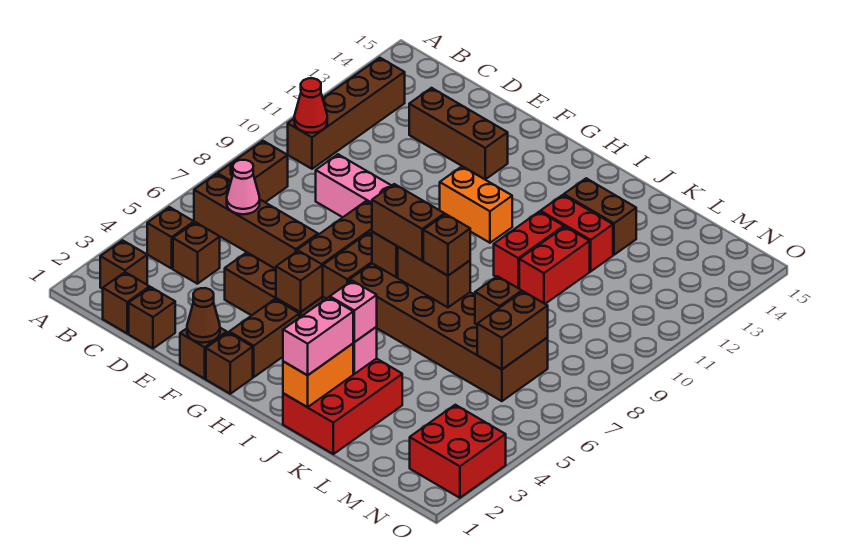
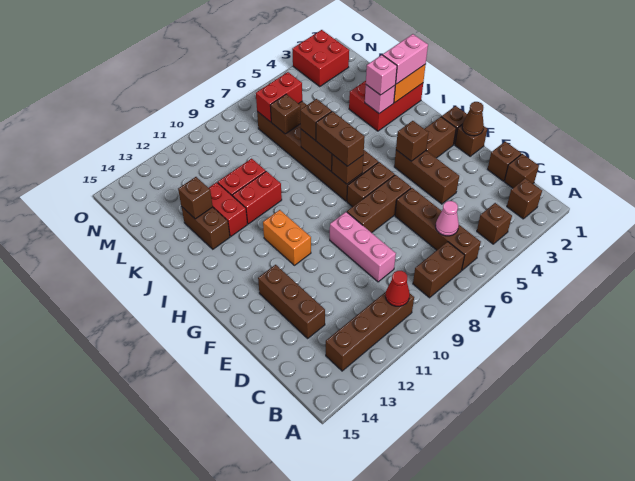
brown 1x1 brick [173,222,220,284] -> brown 1x1 brick moved to [178,177,213,219]
brown 1x2 brick [477,291,548,369] -> red 1x2 brick [256,72,302,122]

